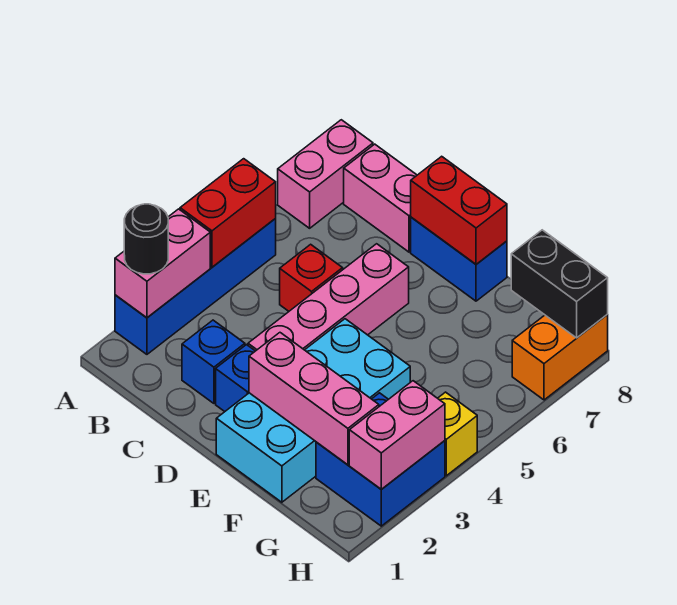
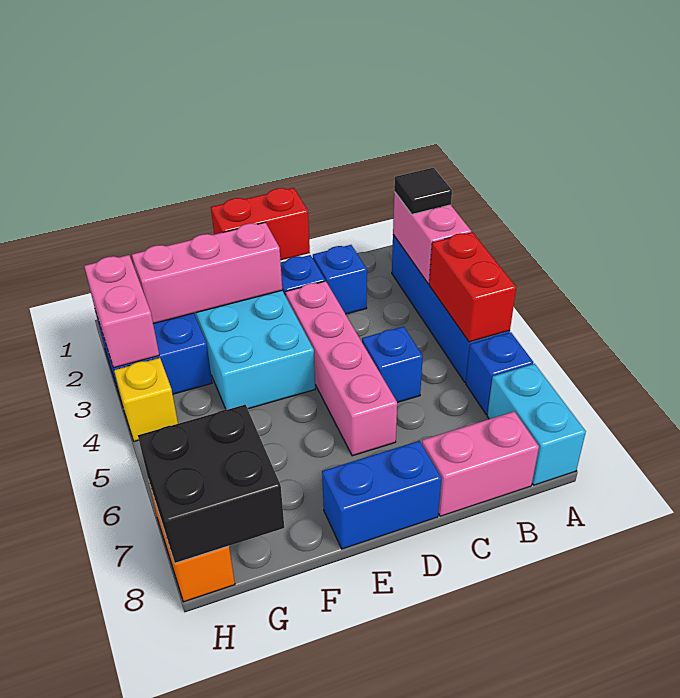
black 1x1 round brick [124,204,168,274] -> black 1x1 tile [394,168,452,214]
none -> blue 1x1 brick [466,332,533,414]
pink 1x2 brick [278,120,373,228] -> cyan 1x2 brick [487,364,586,485]
red 1x1 brick [280,244,343,311] -> blue 1x1 brick [362,326,423,402]
red 1x2 brick [411,156,507,264] -> red 1x2 brick moved to [211,188,310,261]
black 1x2 brick [511,230,608,338] -> black 2x2 brick [138,405,284,563]

